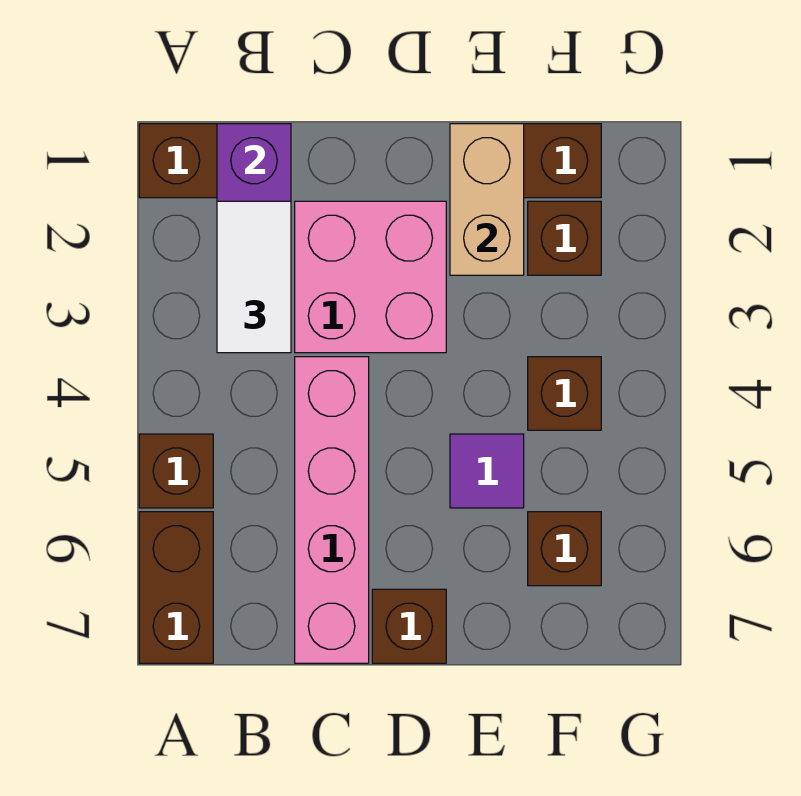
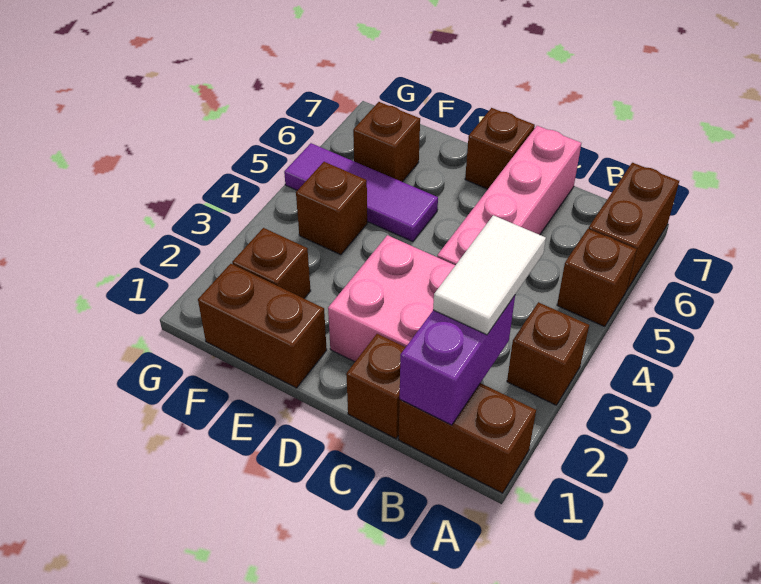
none -> brown 1x1 brick [507,302,589,405]
none -> brown 1x1 brick [346,334,406,439]
tan 1x2 brick [450,124,524,275] -> none
purple 1x1 tile [450,434,524,508] -> purple 1x3 tile [284,143,438,242]

